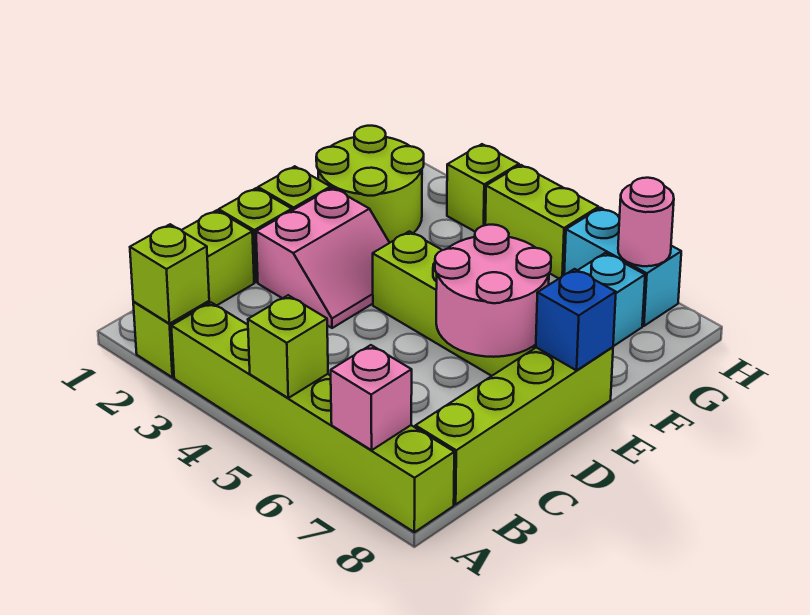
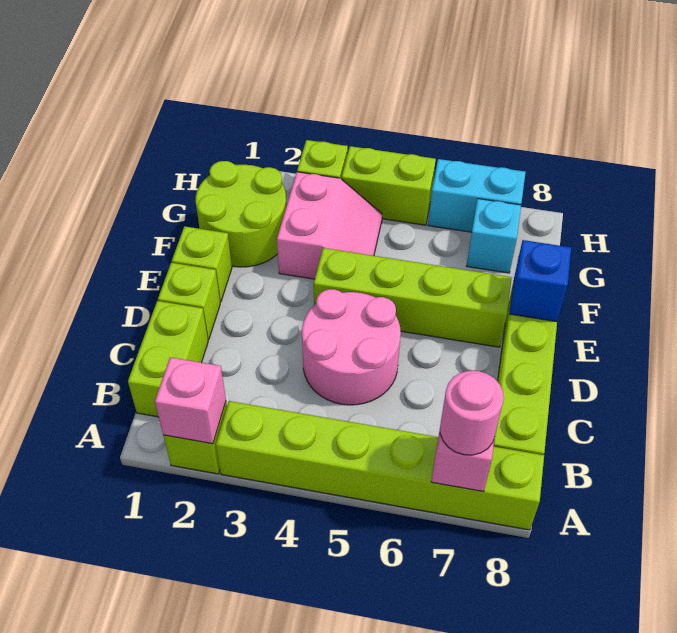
lime 1x1 brick [130,224,209,324] -> pink 1x1 brick [155,357,226,444]
lime 1x1 brick [248,295,328,398] -> none
pink 2x2 slope [256,188,389,328] -> pink 2x2 slope moved to [277,172,382,279]
pink 2x2 round brick [435,225,551,357] -> pink 2x2 round brick moved to [302,289,401,405]
pink 1x1 round brick [618,178,674,266] -> pink 1x1 round brick moved to [440,371,504,455]

